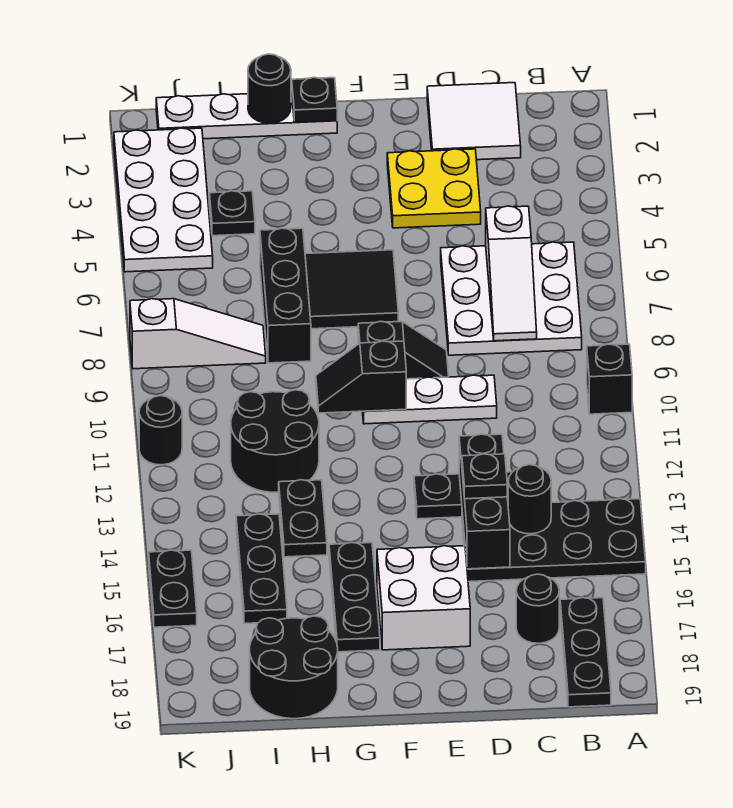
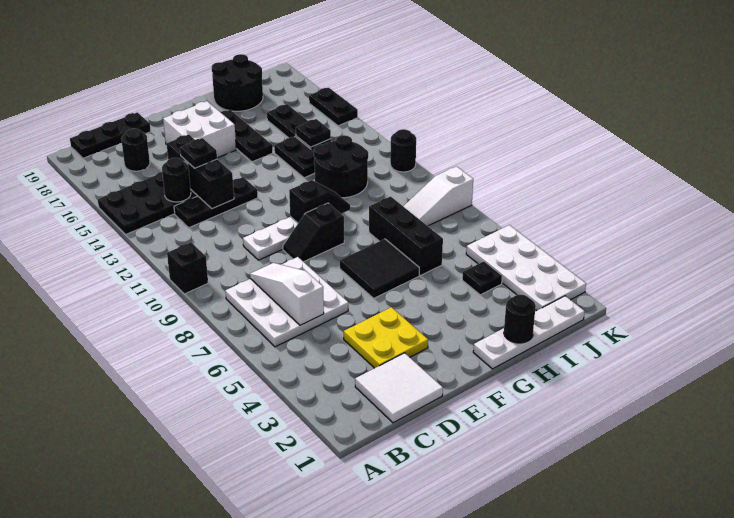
black 1x3 plate [560,598,611,707] -> black 1x3 plate turned to [70,112,151,158]
black 1x1 plate [292,77,337,122] -> black 1x1 plate moved to [296,119,331,147]

